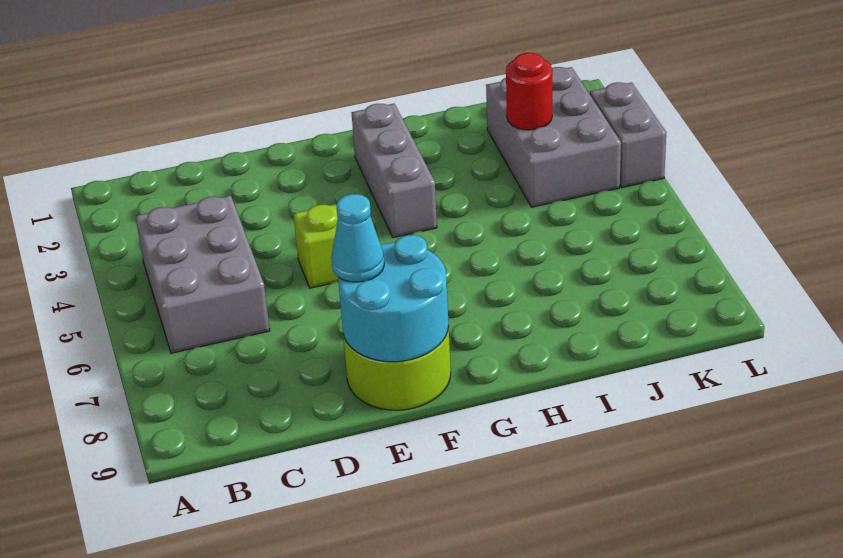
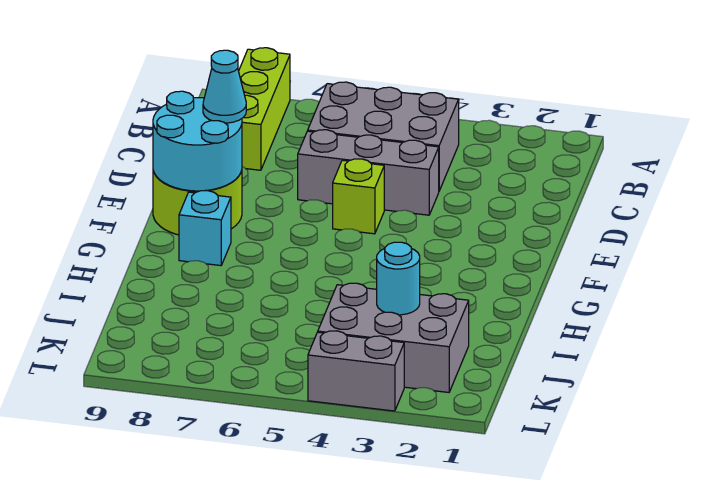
none -> lime 1x3 brick [239,48,290,170]
grey 1x3 brick [352,104,437,238] -> grey 1x3 brick moved to [298,130,439,215]
none -> cyan 1x1 brick [179,191,231,266]
red 1x1 round brick [506,53,552,130] -> cyan 1x1 round brick [377,242,420,315]

